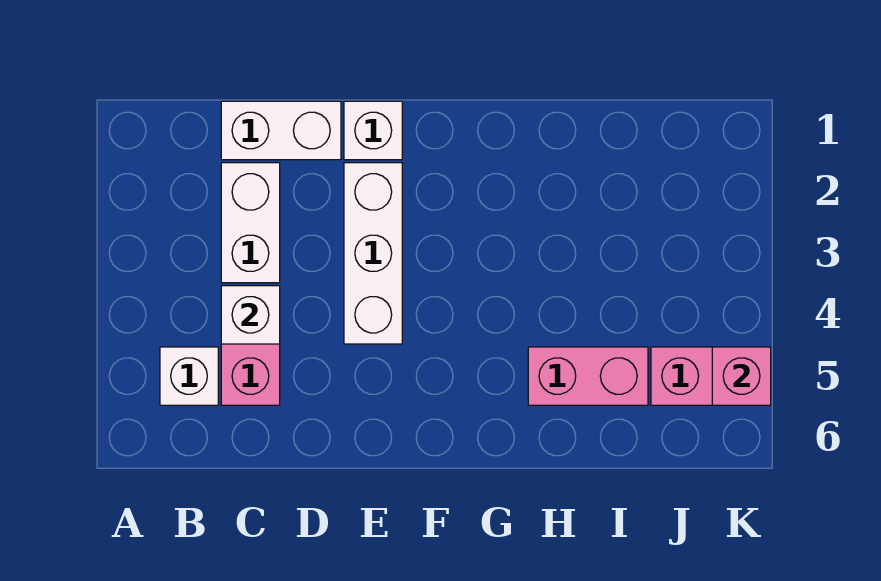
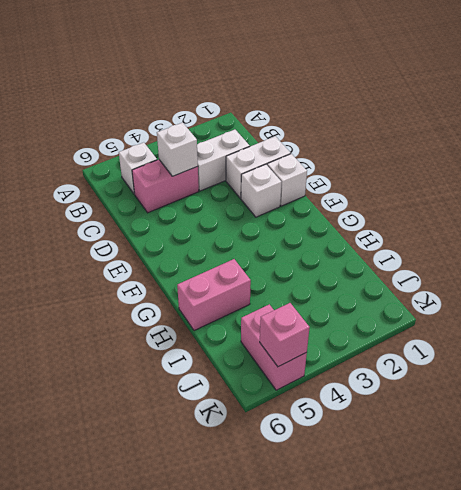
white 1x2 brick [221,101,341,160] -> white 1x2 brick turned to [226,136,291,199]
white 1x3 brick [344,163,402,344] -> white 1x1 brick [241,164,281,217]
pink 1x2 brick [528,347,648,405] -> pink 1x2 brick turned to [177,259,251,331]

